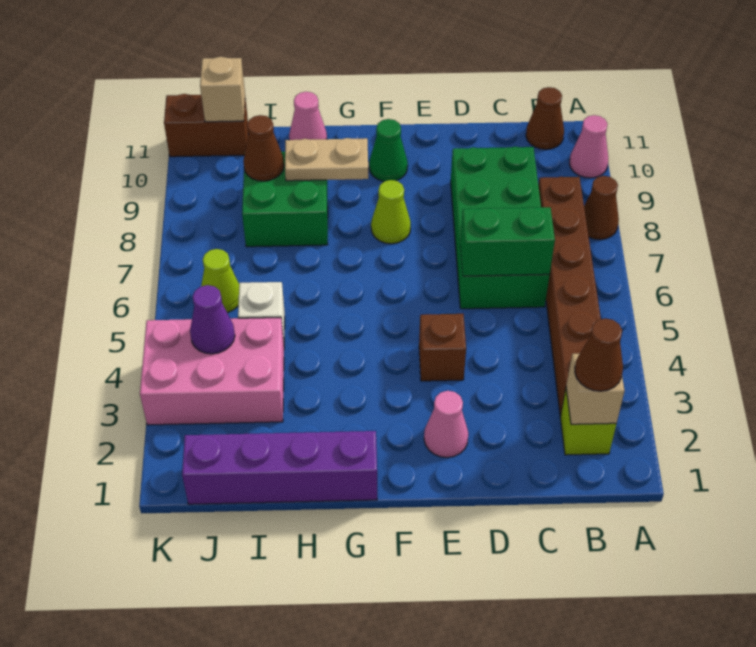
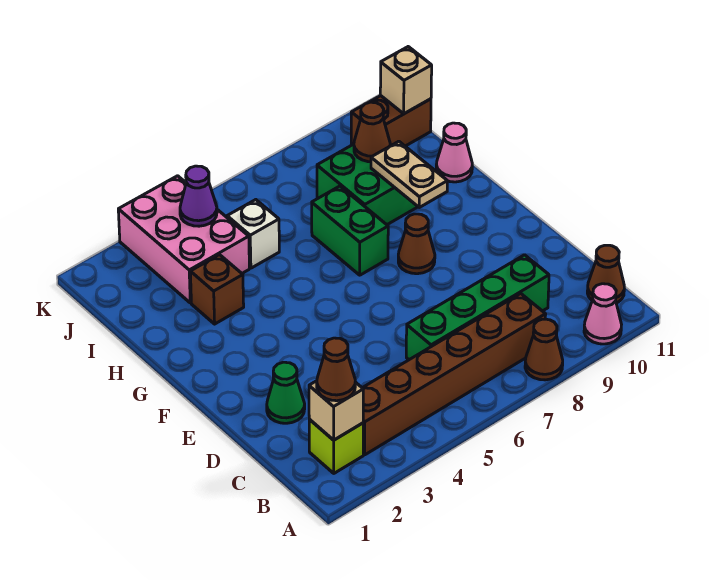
green 2x4 brick [451,147,550,309] -> green 1x4 brick [406,255,549,360]
green 1x2 brick [460,207,555,276] -> green 1x2 brick moved to [312,186,388,275]
pink 1x1 cone [424,391,468,457] -> none
brown 1x1 brick [419,314,466,381] -> brown 1x1 brick moved to [190,255,244,324]
lime 1x1 cone [371,180,411,244] -> brown 1x1 cone [398,214,435,274]
green 1x1 cone [369,119,408,181] -> green 1x1 cone moved to [267,362,305,423]
purple 1x4 brick [182,431,377,504] -> none
lime 1x1 cone [201,249,239,313] -> none
brown 1x2 brick [164,94,248,157] -> brown 1x2 brick turned to [351,96,431,146]

